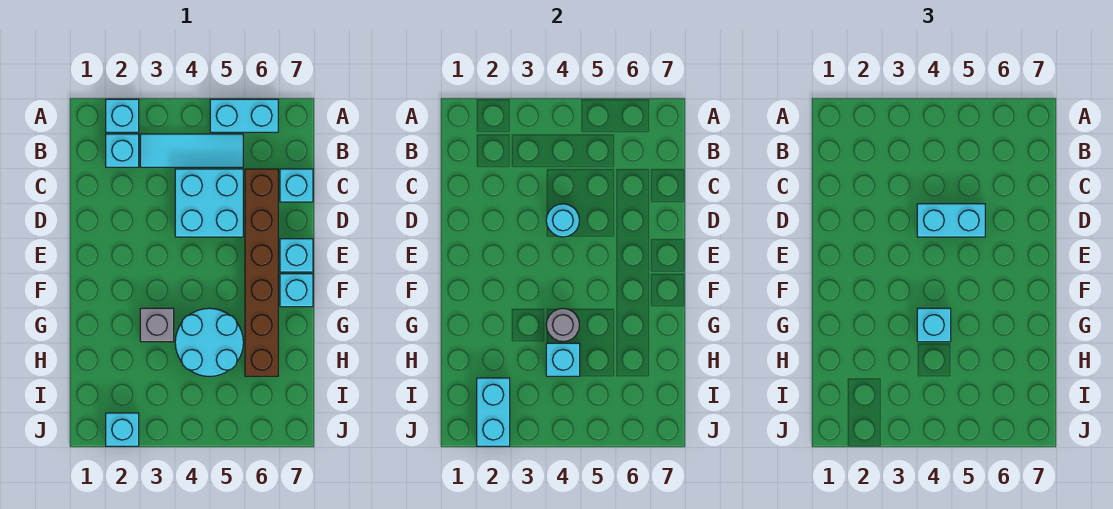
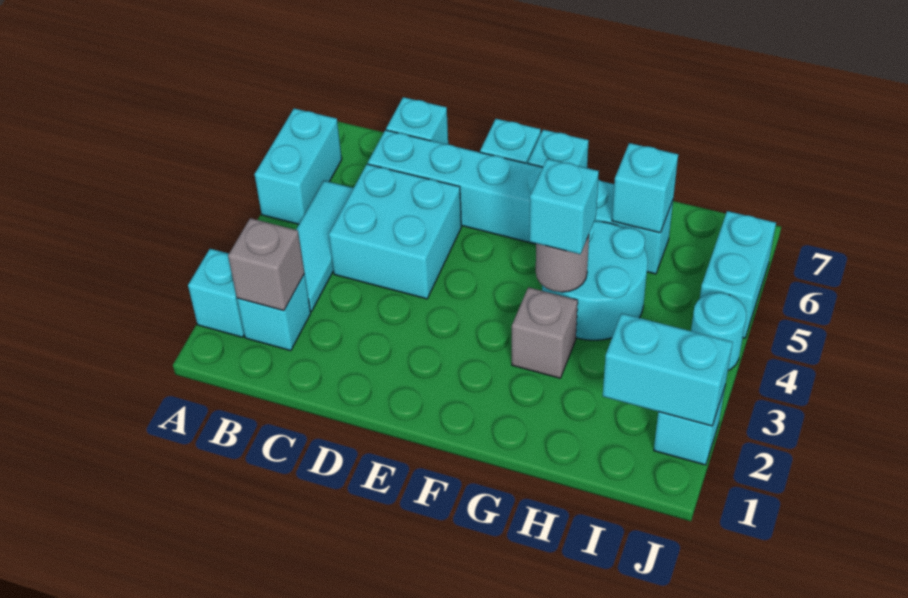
none -> grey 1x1 brick [228,218,304,311]
brown 1x6 brick [245,169,278,376] -> cyan 1x6 brick [368,130,673,274]
cyan 1x1 round brick [546,204,579,237] -> cyan 1x1 round brick moved to [691,293,746,370]
cyan 1x2 brick [917,204,985,237] -> cyan 1x2 brick moved to [700,211,776,338]
cyan 1x1 brick [546,343,580,376] -> cyan 1x1 brick moved to [612,143,678,233]

